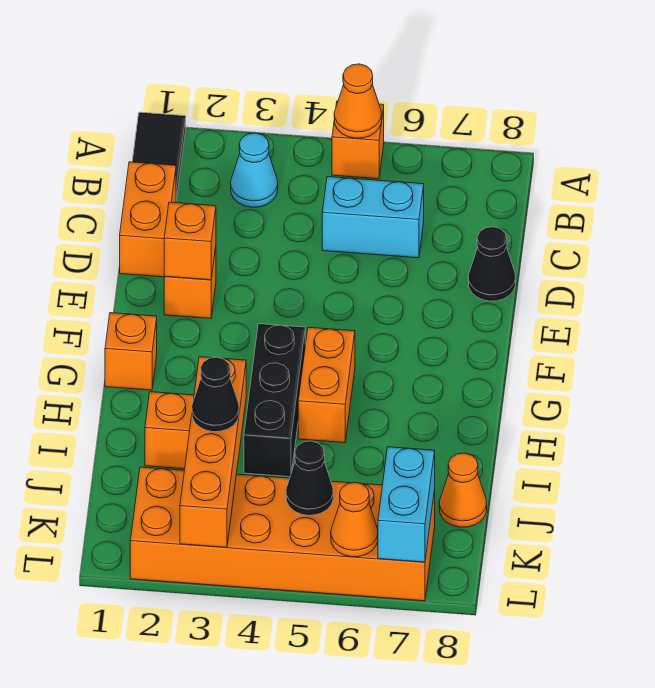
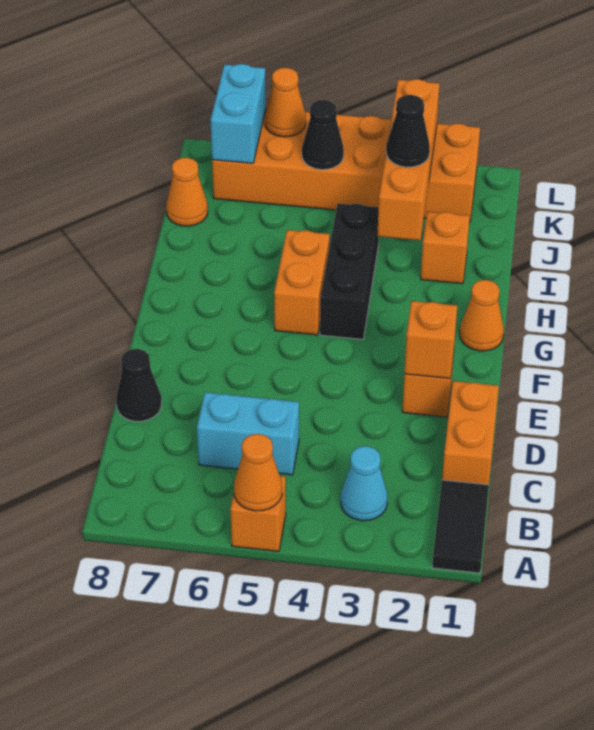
orange 1x1 brick [105,313,157,390] -> orange 1x1 cone [460,280,504,351]

